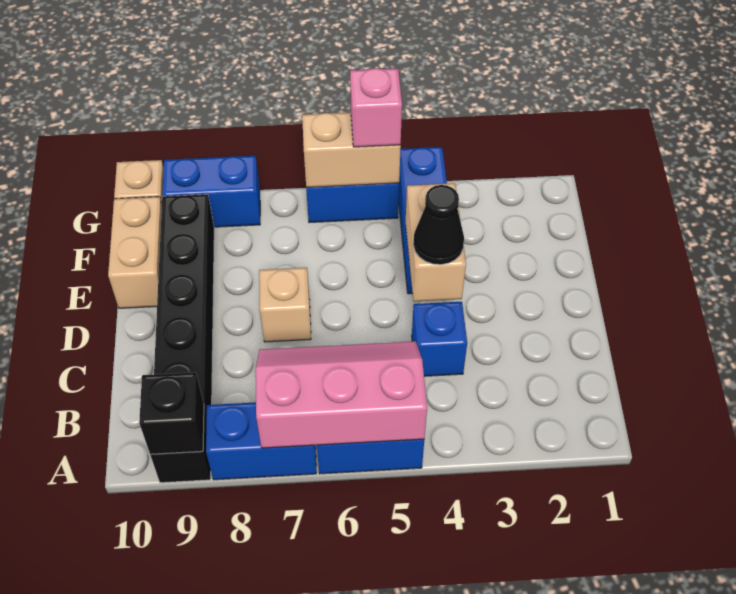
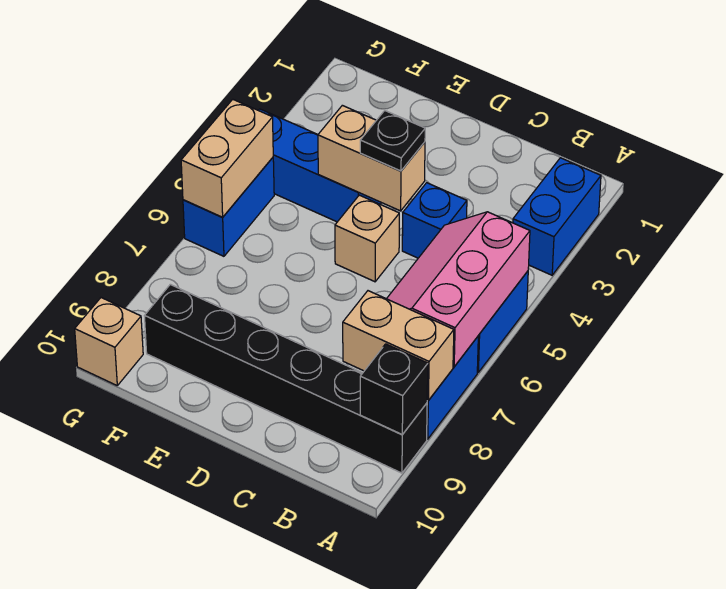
black 1x1 cone [413,185,464,265] -> black 1x1 plate [360,111,425,171]
tan 1x1 brick [259,268,311,342] -> tan 1x1 brick moved to [335,195,399,282]
tan 1x2 brick [108,197,162,308] -> tan 1x2 brick moved to [343,291,454,400]
pink 1x1 brick [350,68,402,147] -> none
blue 1x2 brick [162,156,260,227] -> blue 1x2 brick moved to [513,158,601,275]

